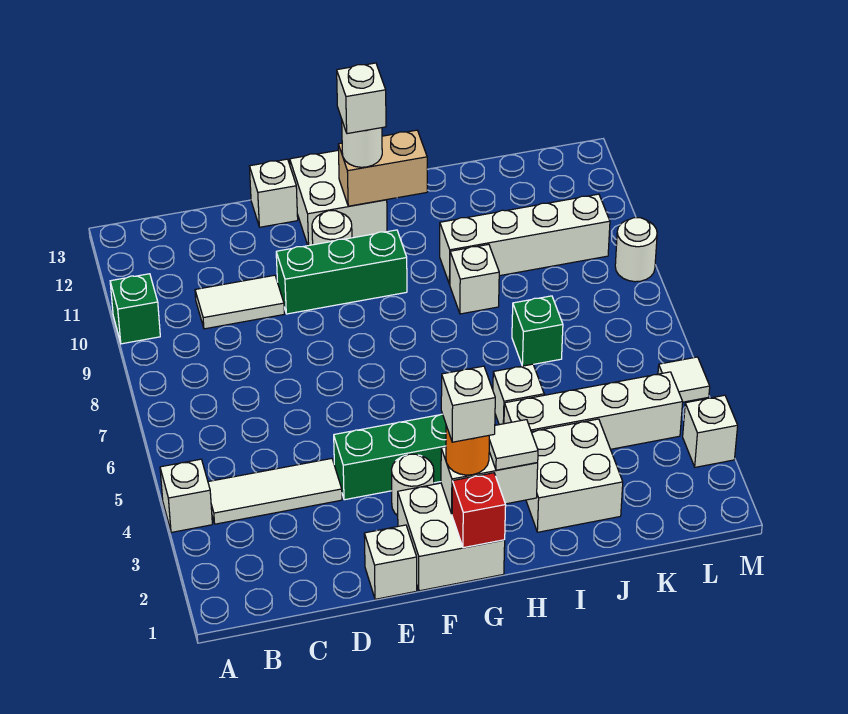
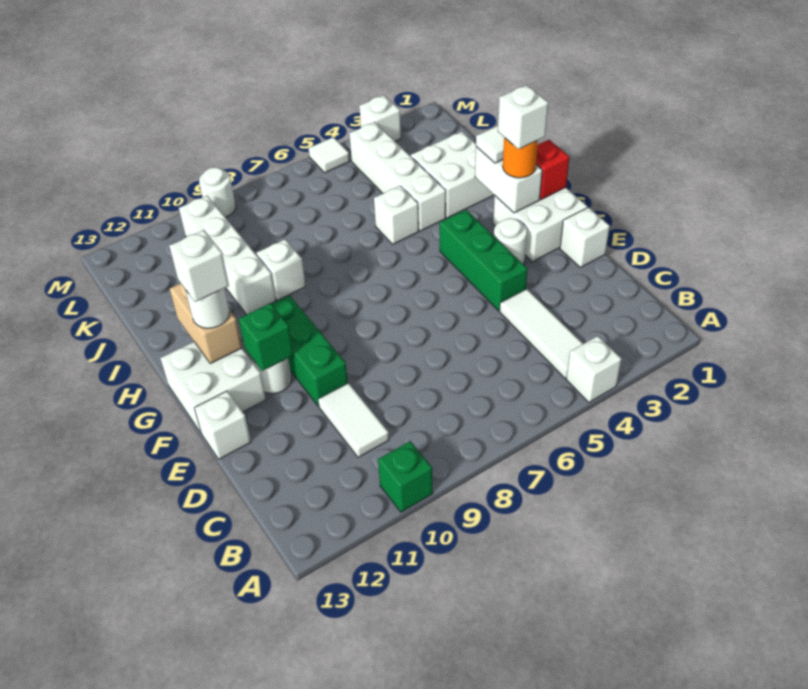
green 1x1 brick [512,296,563,366] -> green 1x1 brick moved to [239,303,293,371]

